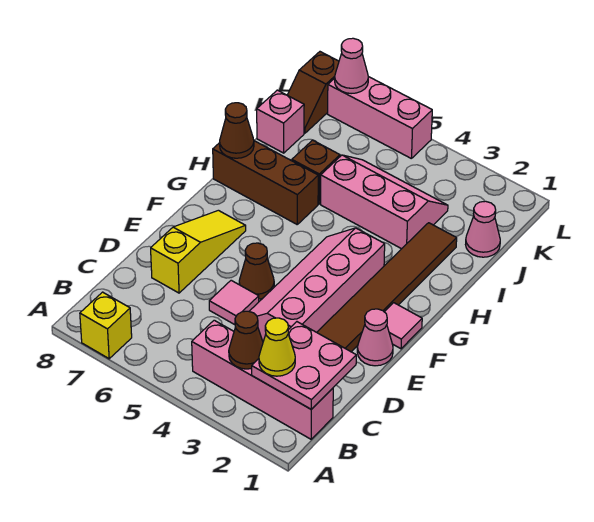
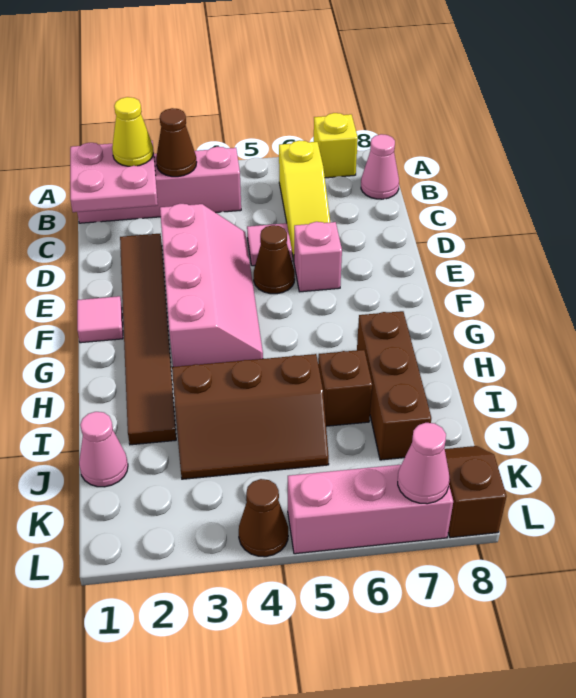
yellow 1x3 slope [151,210,246,293] -> yellow 1x3 slope moved to [279,140,330,260]
pink 1x1 cone [357,309,393,366] -> pink 1x1 cone moved to [361,134,399,199]
brown 1x3 brick [213,141,318,224] -> brown 1x3 brick turned to [357,311,431,460]
brown 1x1 cone [220,103,254,158] -> brown 1x1 cone moved to [239,479,288,557]
pink 2x3 slope [321,155,448,249] -> brown 2x3 slope [172,354,329,479]
pink 1x1 brick [257,90,304,153] -> pink 1x1 brick moved to [294,222,342,292]

